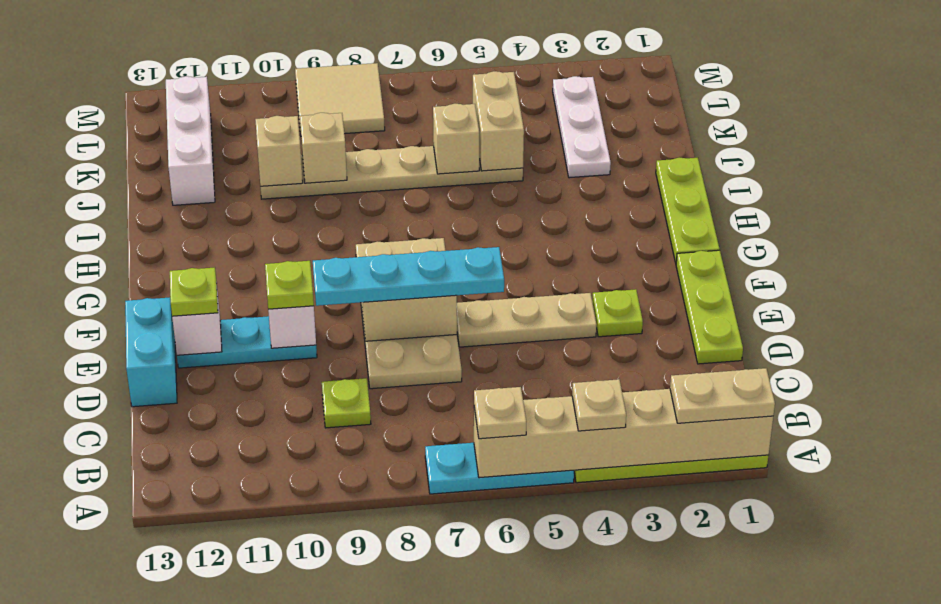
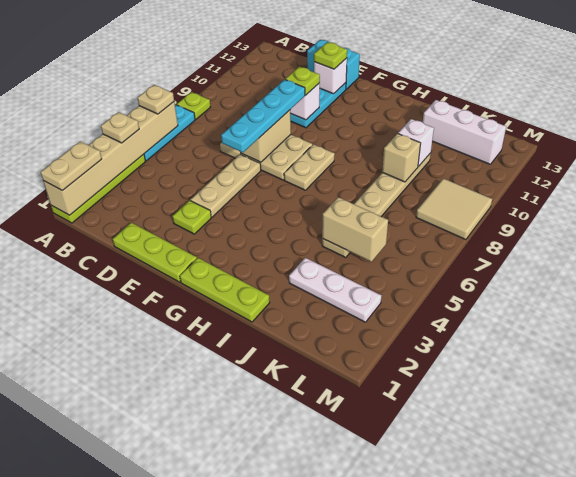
lime 1x1 plate [322,378,371,428] -> lime 1x1 plate moved to [177,92,210,119]
tan 1x1 brick [433,104,479,174] -> none
tan 1x1 brick [255,116,303,186] -> white 1x1 brick [398,119,434,166]

